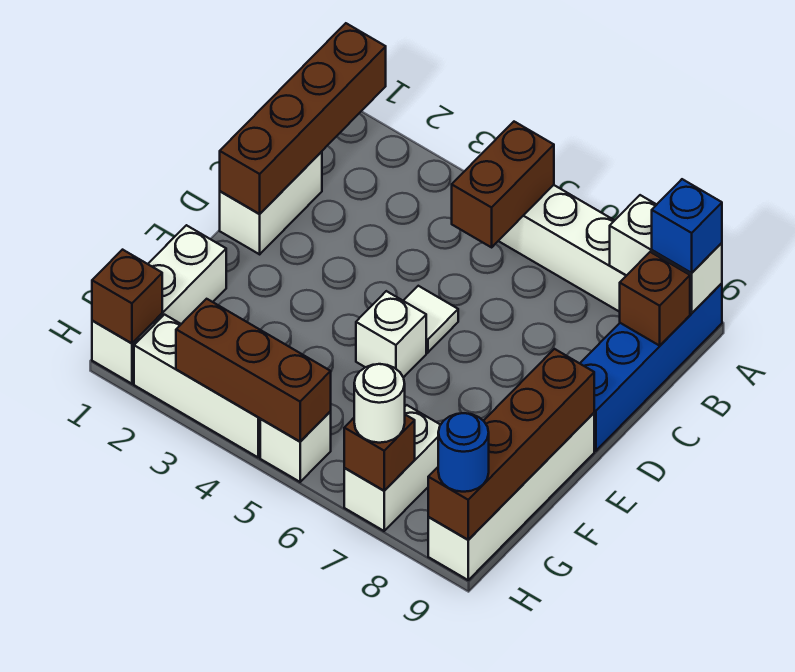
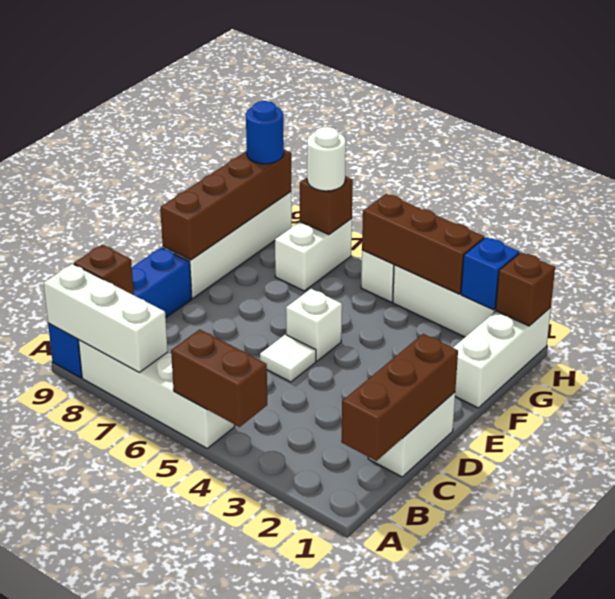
brown 1x4 brick [220,23,386,214] -> brown 1x3 brick [341,334,458,461]
brown 1x2 brick [452,122,554,247] -> brown 1x2 brick turned to [171,329,267,427]
white 1x2 brick [610,195,722,313] -> white 1x3 brick [43,264,168,372]
blue 1x1 brick [652,179,722,273] -> blue 1x1 brick moved to [461,237,519,310]

